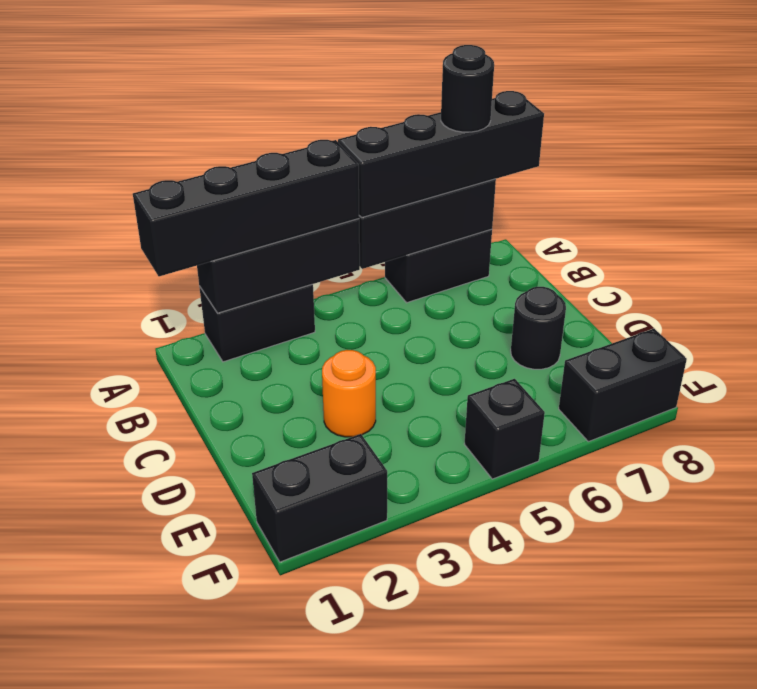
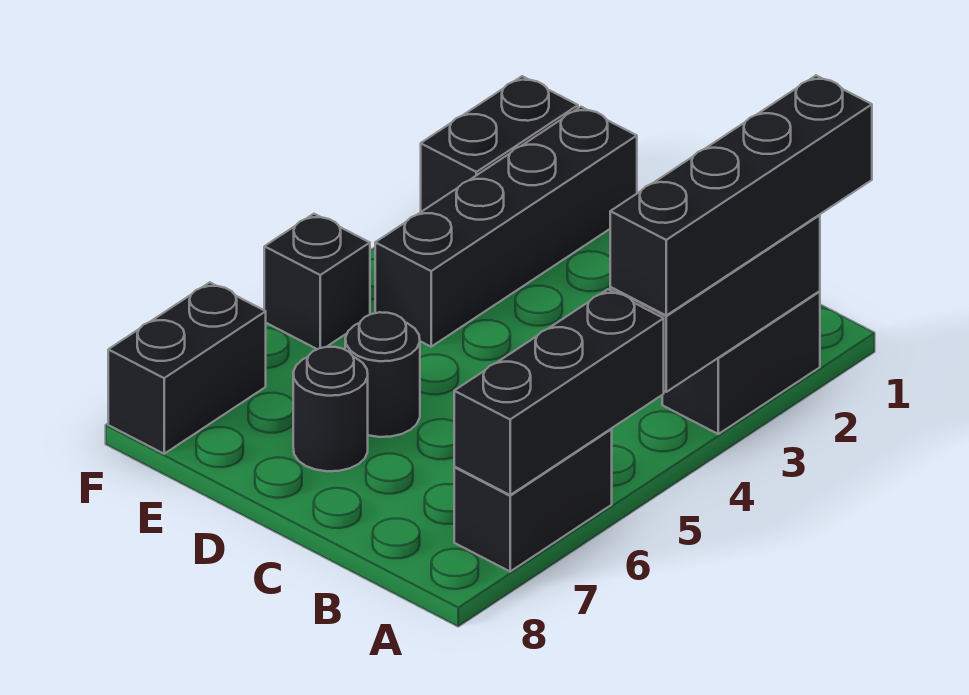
black 1x4 brick [338,91,544,218] -> black 1x4 brick moved to [375,107,637,347]
black 1x1 round brick [441,45,494,132] -> black 1x1 round brick moved to [345,312,420,437]
orange 1x1 round brick [322,350,376,437] -> none

